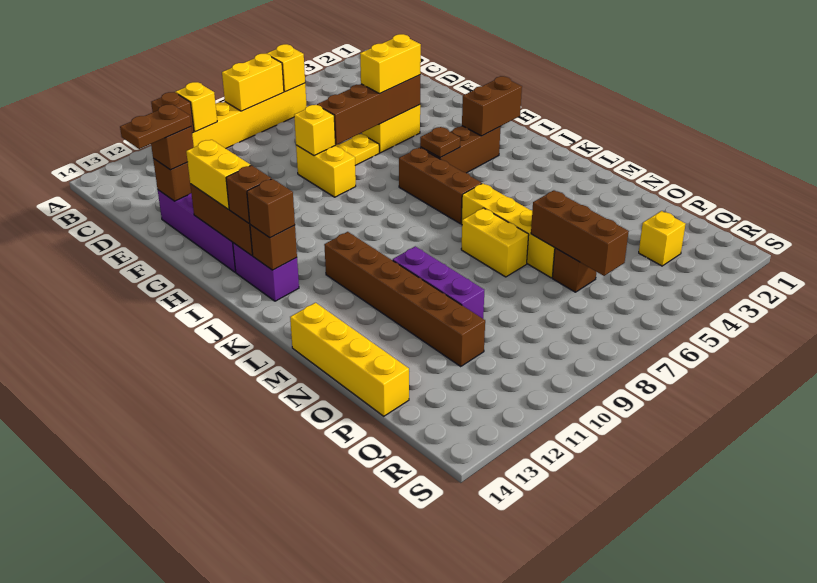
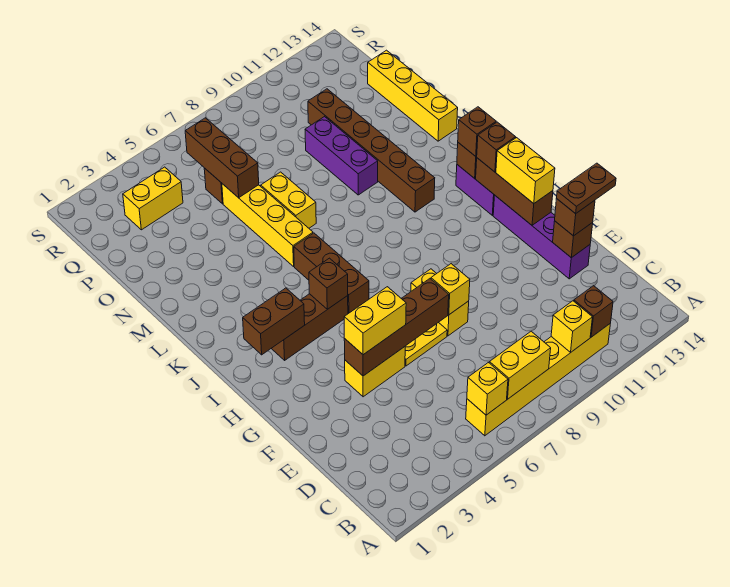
brown 1x1 plate [420,127,460,158] -> brown 1x1 brick [309,258,348,309]
yellow 1x1 brick [639,211,685,266] -> yellow 1x2 brick [123,167,183,230]

